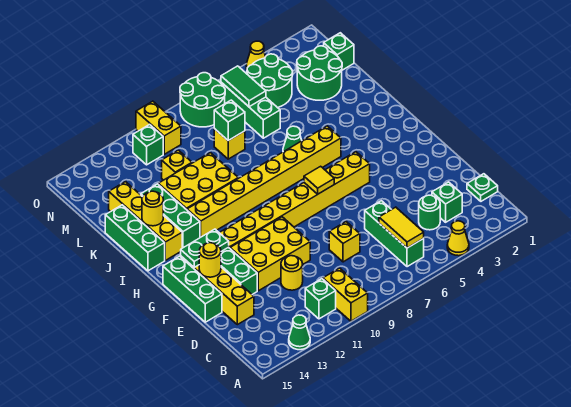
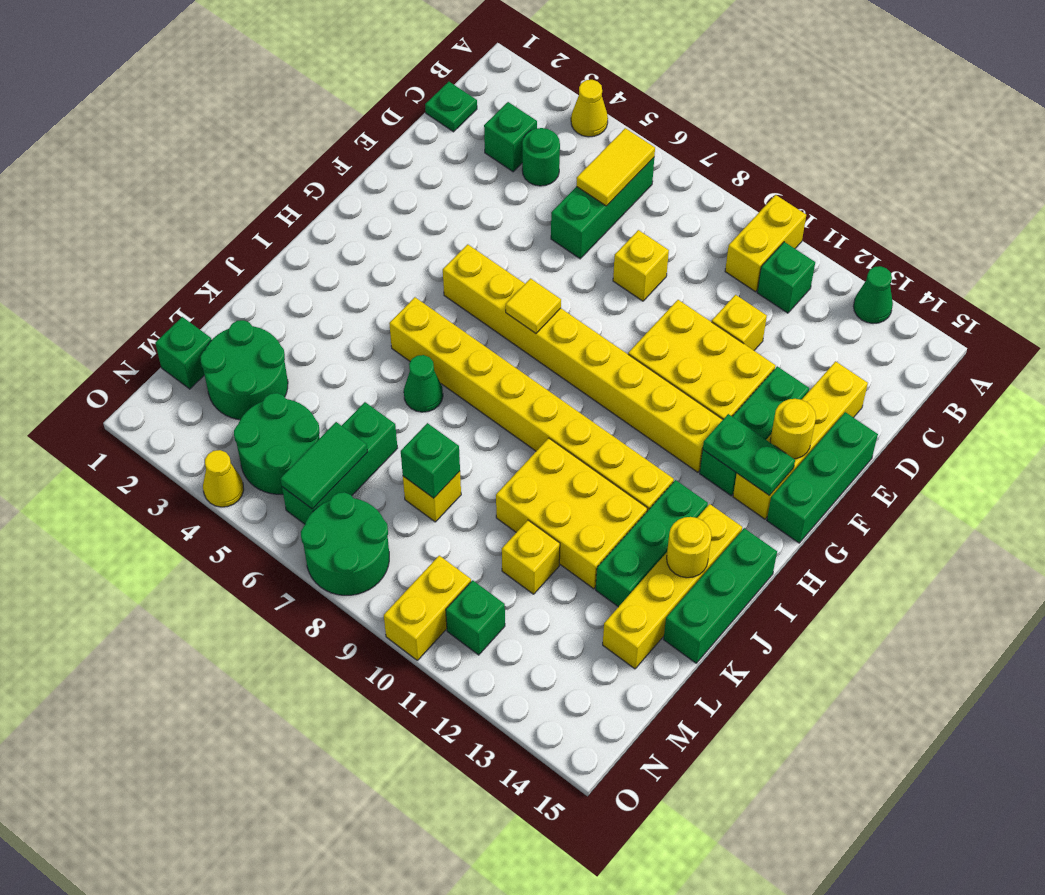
yellow 1x1 round brick [281,256,303,290] -> yellow 1x1 brick [712,295,767,350]

